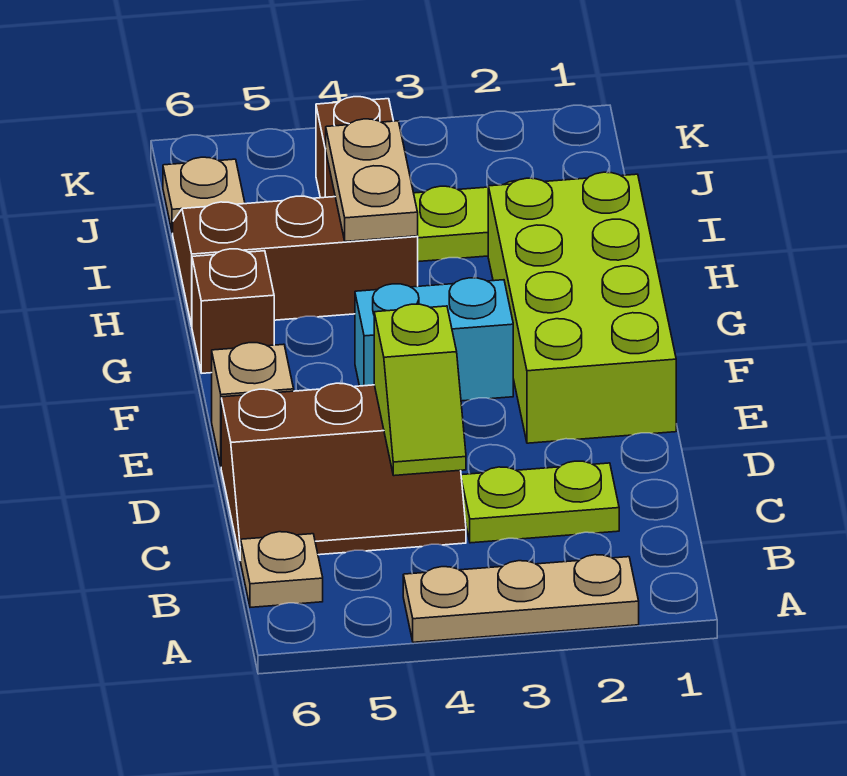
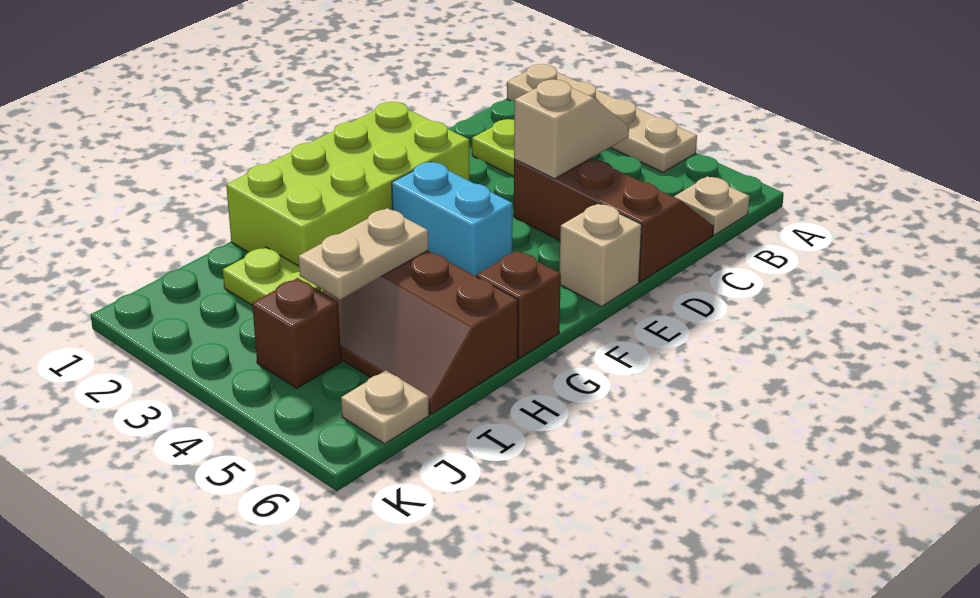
tan 1x3 plate [403,555,639,642] -> tan 1x4 plate [507,64,697,172]
lime 1x2 slope [374,304,466,476] -> tan 1x2 slope [514,80,629,179]

